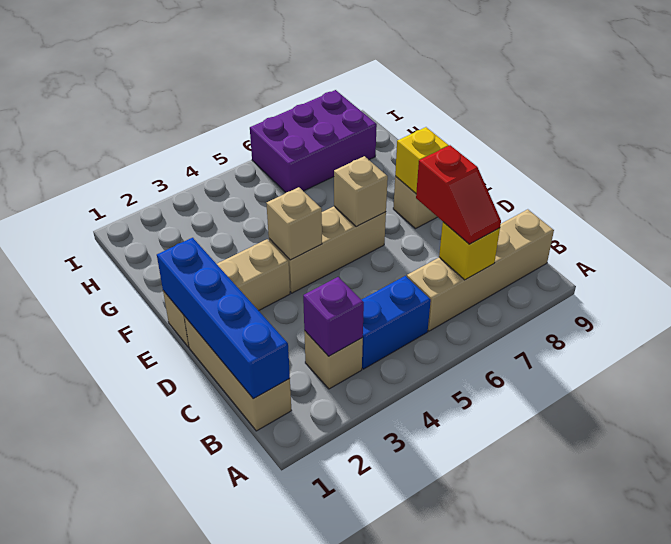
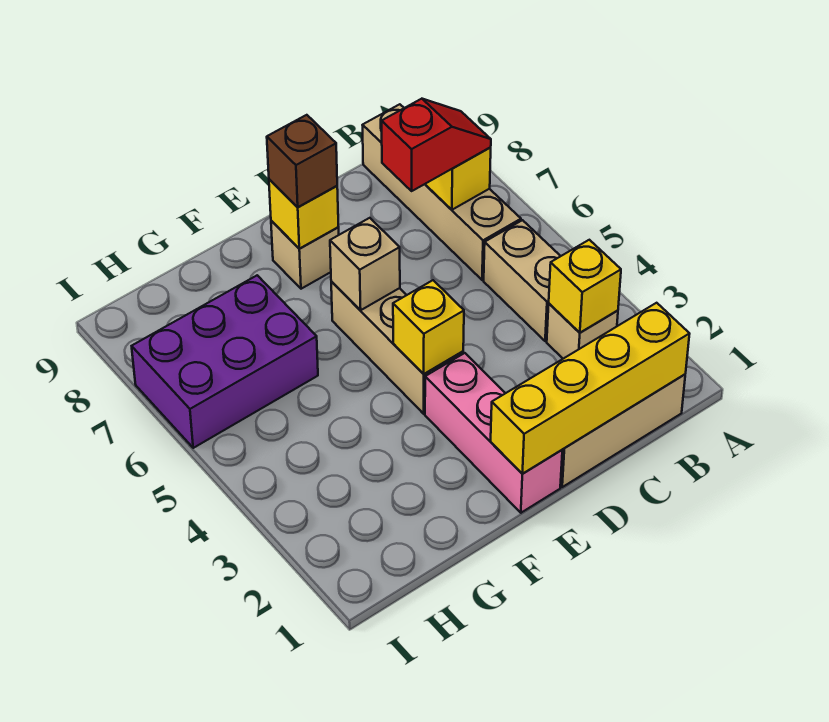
blue 1x4 brick [157,238,290,398] -> yellow 1x4 brick [491,303,689,474]
purple 1x1 brick [303,277,364,356] -> yellow 1x1 brick [549,240,621,333]
blue 1x2 brick [362,276,431,369] -> tan 1x2 brick [484,220,560,341]
tan 1x3 brick [163,239,290,347] -> pink 1x3 brick [425,353,562,513]
tan 1x1 brick [266,187,322,260] -> yellow 1x1 brick [393,280,464,374]
none -> brown 1x1 brick [267,115,337,207]
purple 2x3 brick [250,90,377,192] -> purple 2x3 brick turned to [132,275,318,448]

